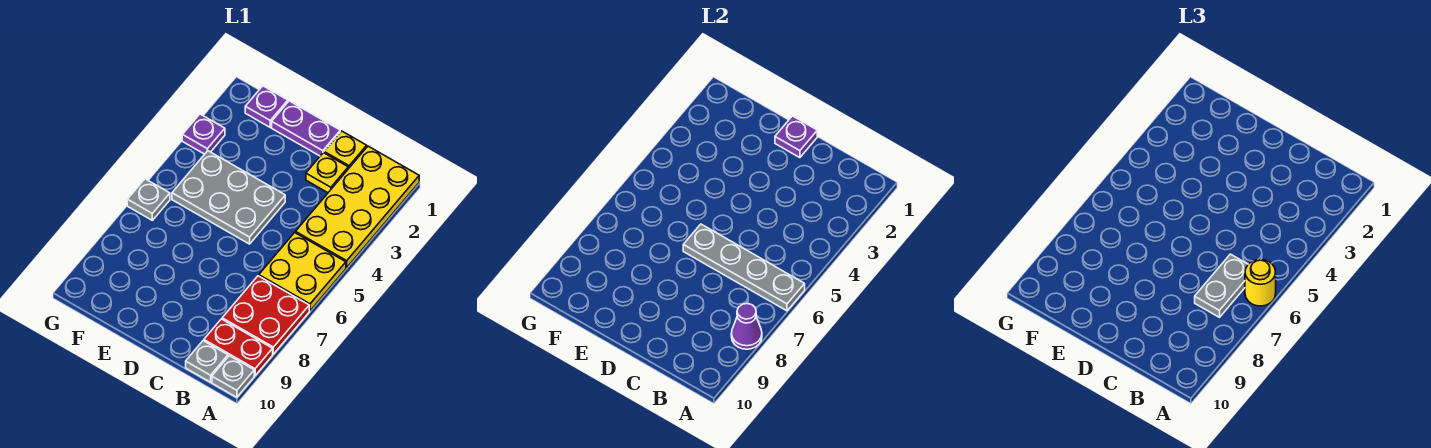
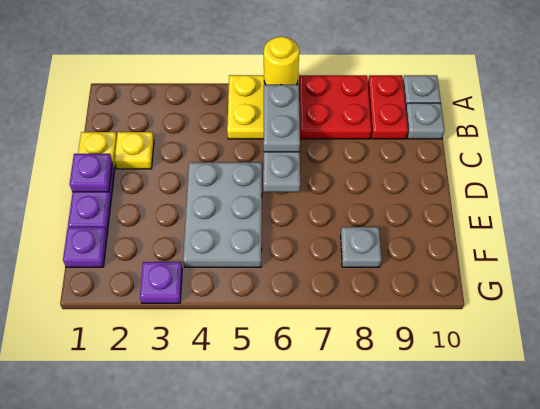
yellow 2x4 plate [295,146,419,268] -> none
purple 1x1 cone [731,303,762,349] -> none
grey 1x2 plate [1195,254,1248,317] -> grey 1x2 plate turned to [263,85,300,152]
grey 1x1 plate [127,179,170,220] -> grey 1x1 plate moved to [341,227,381,267]

